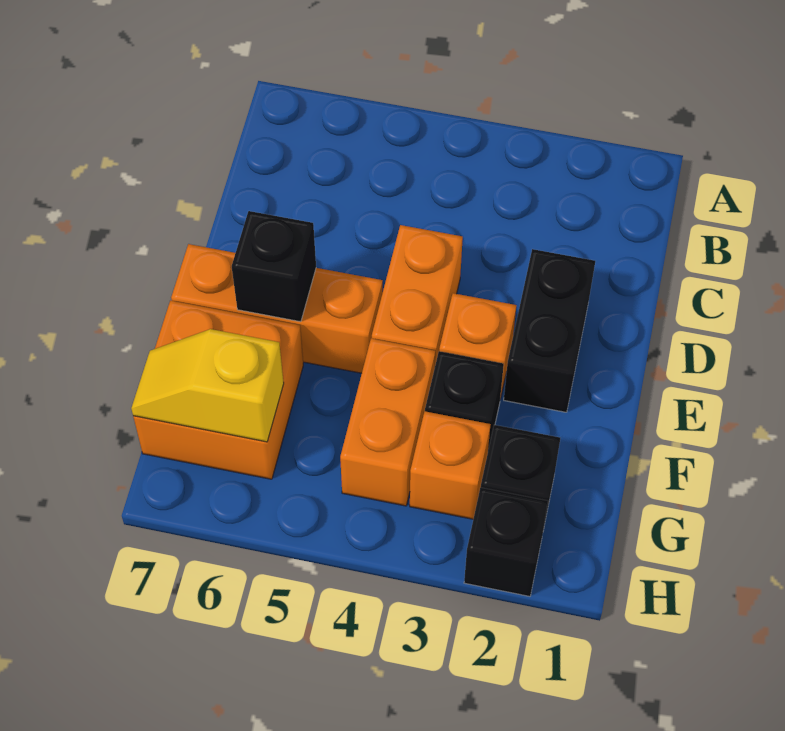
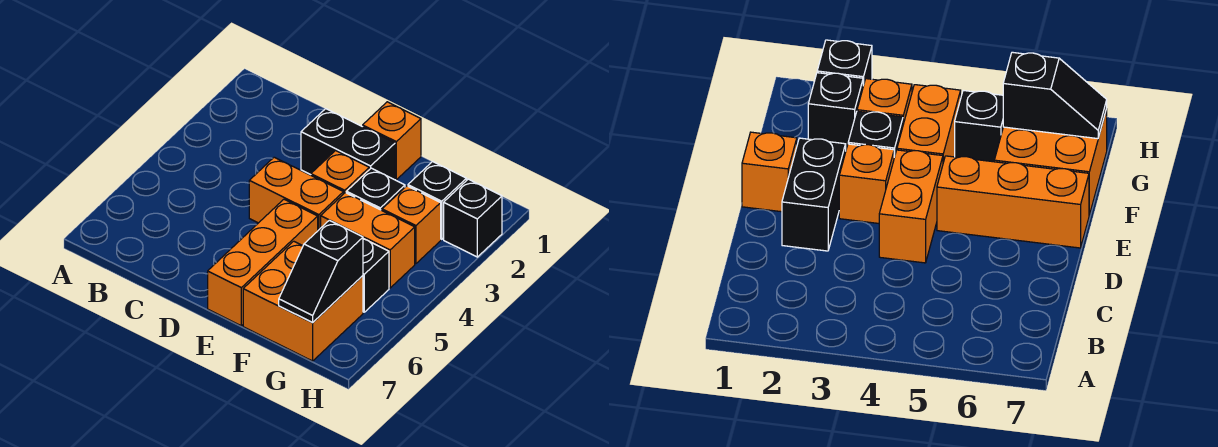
none -> orange 1x1 brick [363,102,421,180]
black 1x1 brick [232,211,316,322] -> black 1x1 brick moved to [363,239,389,312]
yellow 1x2 slope [131,329,284,442] -> black 1x2 slope [279,220,363,323]

